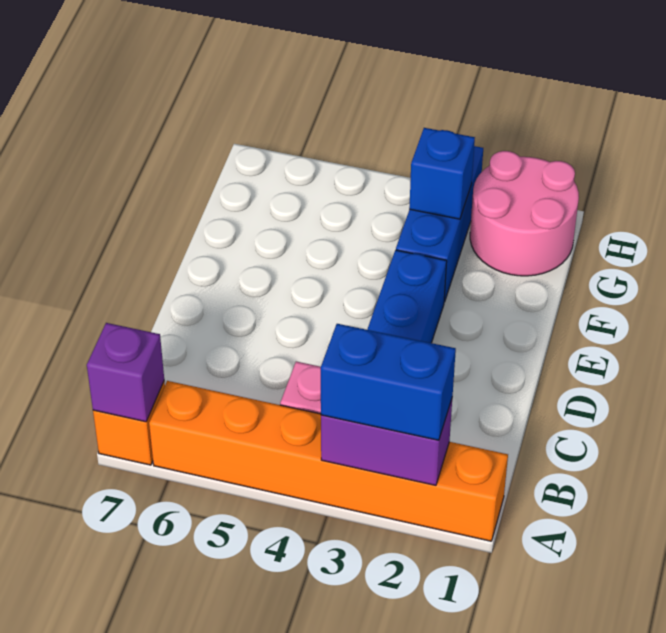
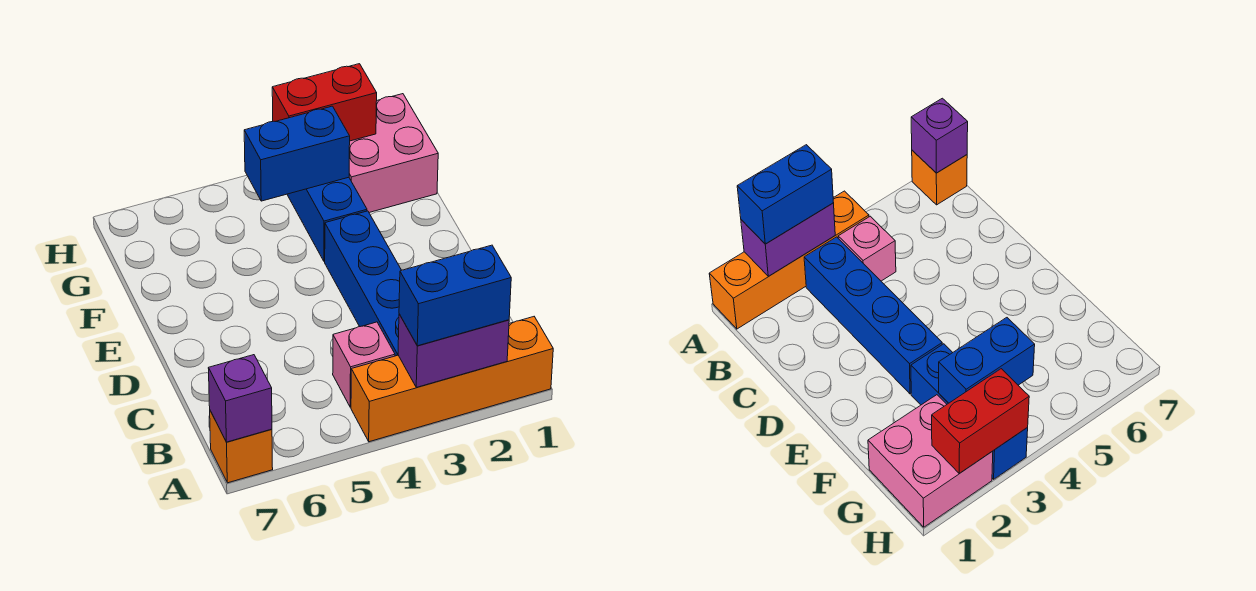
orange 1x6 brick [149,381,508,541] -> orange 1x4 brick [351,317,553,442]
pink 2x2 round brick [470,151,579,276] -> pink 2x2 brick [349,94,438,213]
blue 1x1 brick [409,128,475,219] -> blue 1x2 brick [244,106,350,201]
none -> red 1x2 brick [272,64,377,141]

